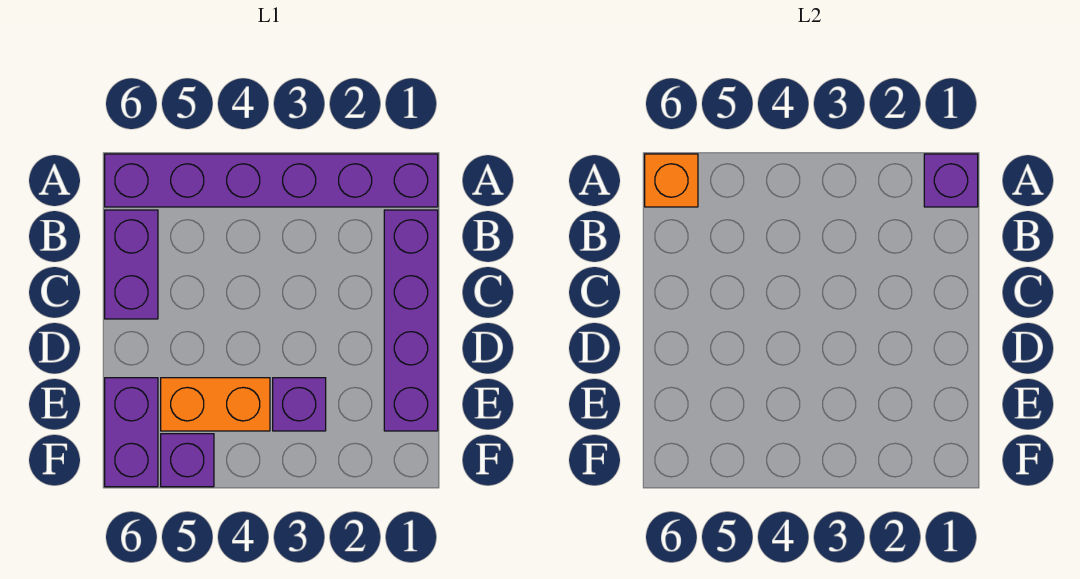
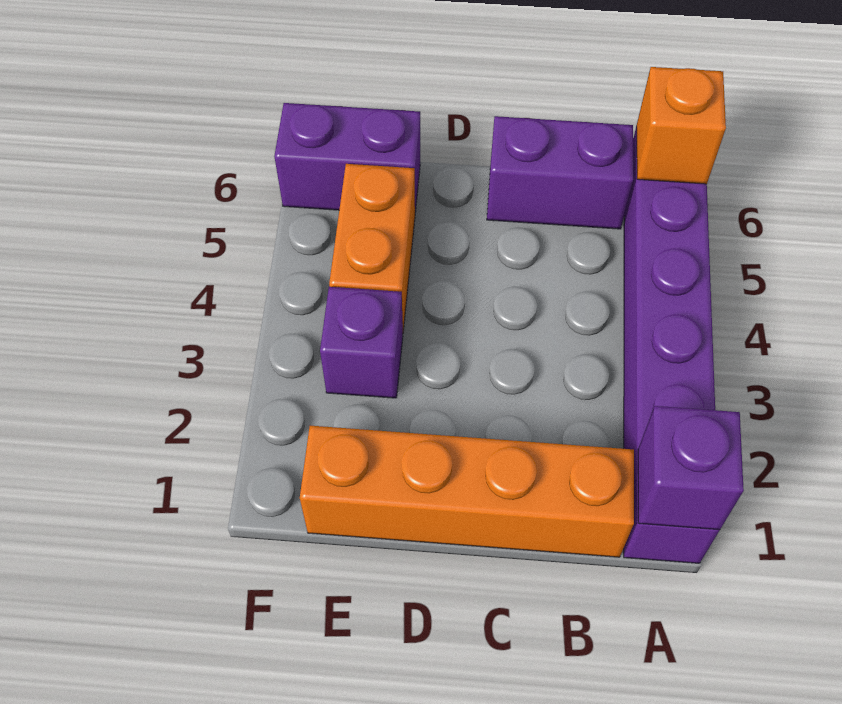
purple 1x4 brick [384,210,438,431] -> orange 1x4 brick [300,426,634,557]
purple 1x1 brick [161,434,214,487] -> none

